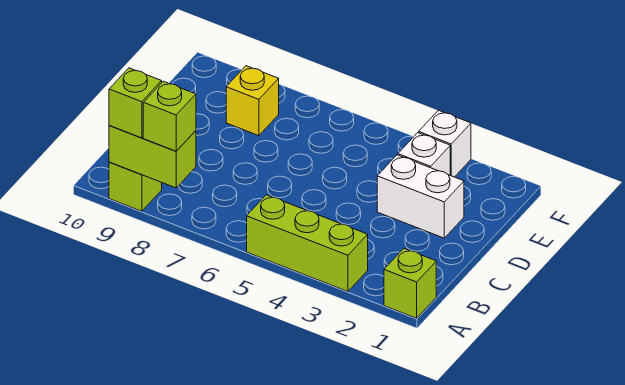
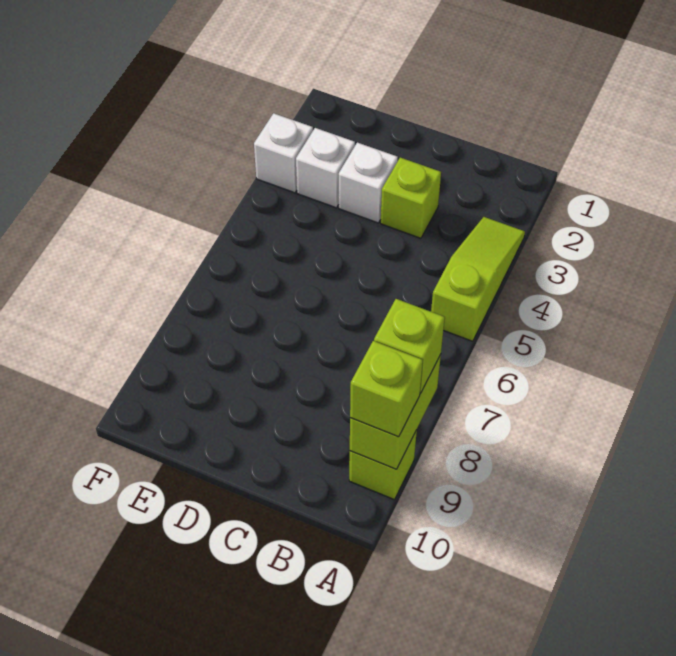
lime 1x1 brick [384,248,436,318] -> lime 1x1 brick moved to [381,158,441,238]
lime 1x3 brick [247,195,368,292] -> lime 1x3 slope [431,217,525,341]
white 1x2 brick [377,155,464,238] -> white 1x1 brick [339,143,398,223]
yellow 1x1 brick [226,66,279,136] -> none

